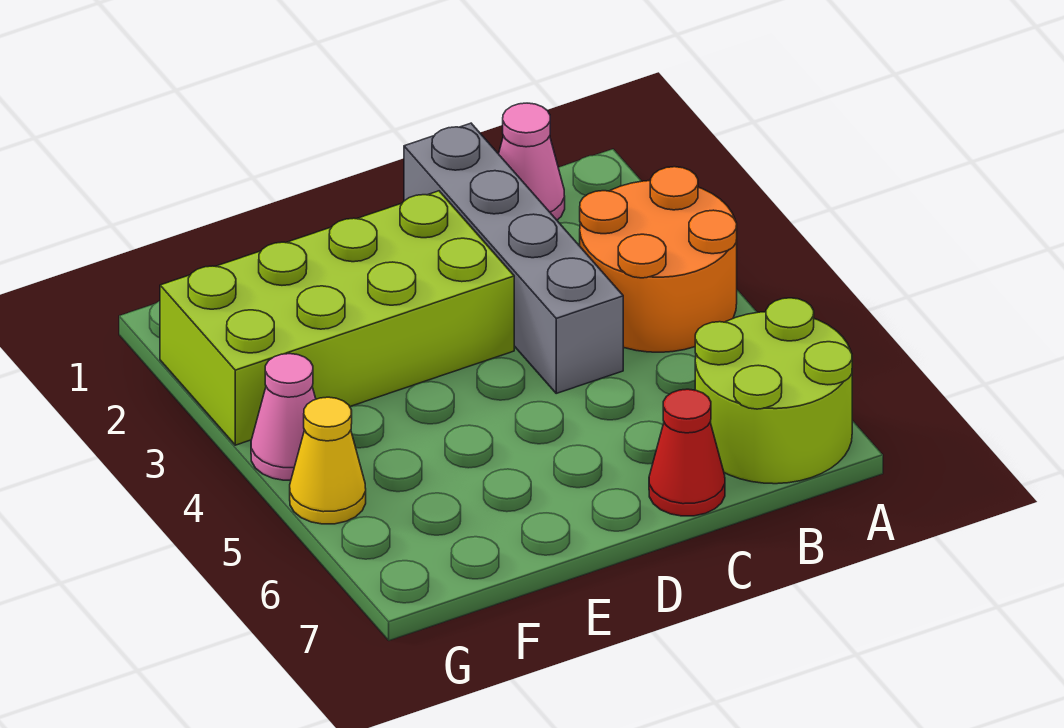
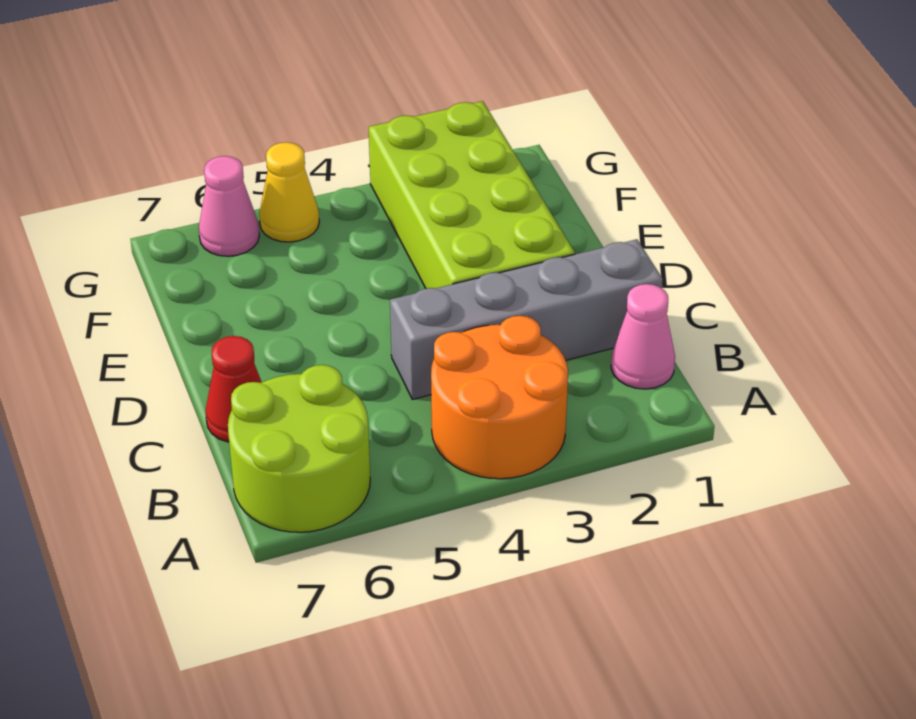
pink 1x1 cone [251,354,316,480] -> pink 1x1 cone moved to [199,156,259,256]

